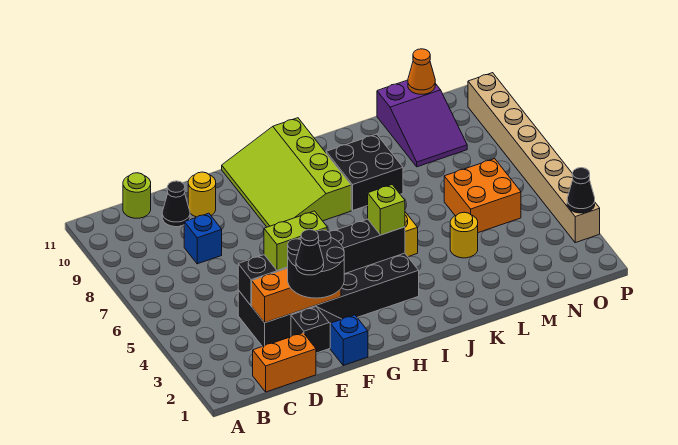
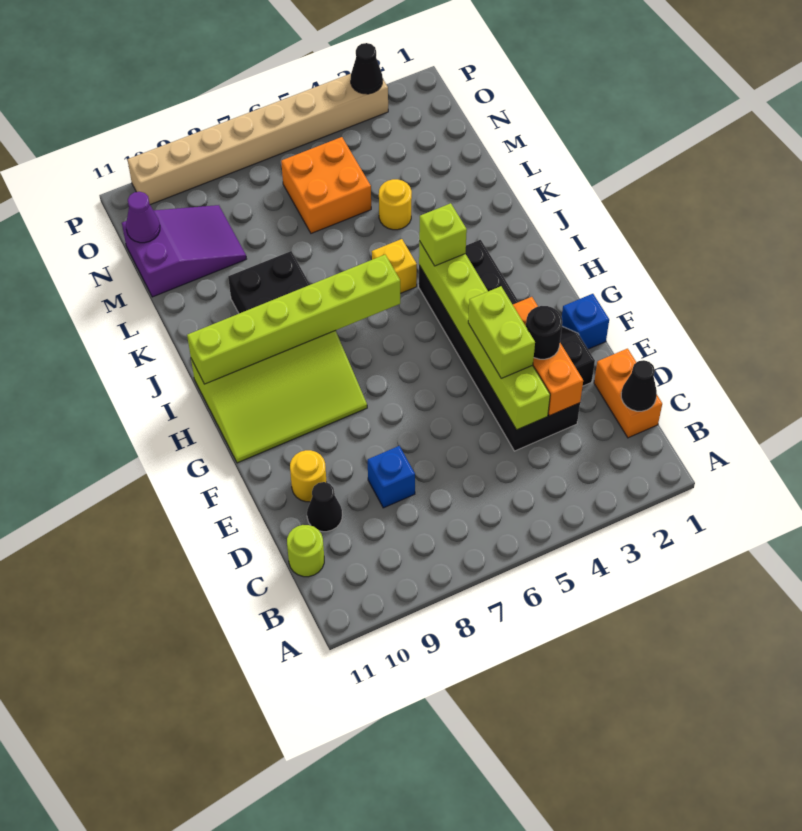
black 1x6 brick [238,219,405,306] -> lime 1x6 brick [419,241,550,430]
black 2x2 round brick [288,230,344,298] -> black 1x1 round brick [526,306,562,359]
black 1x1 cone [296,230,324,275] -> black 1x1 cone moved to [621,360,657,411]
none -> lime 1x6 brick [187,255,400,384]
orange 1x1 cone [408,49,435,94] -> purple 1x1 cone [126,192,160,243]

